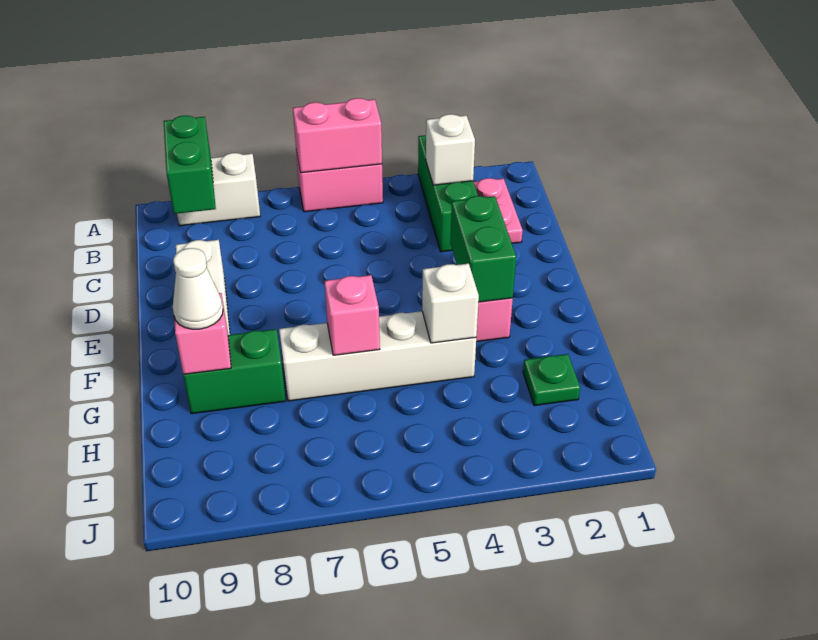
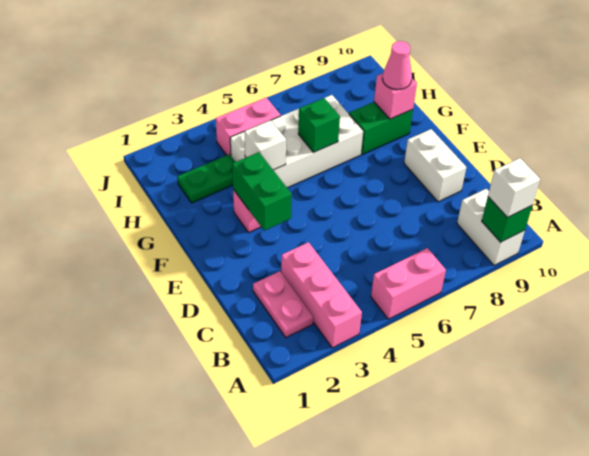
green 1x3 brick [418,135,478,252] -> pink 1x3 brick [281,242,362,348]
pink 1x2 brick [293,98,382,173] -> pink 1x2 brick moved to [216,98,281,155]
white 1x2 brick [177,153,260,226] -> white 1x2 brick turned to [457,189,525,265]
green 1x2 brick [164,116,216,214] -> green 1x1 brick [482,197,532,242]
white 1x1 brick [426,114,475,185] -> white 1x1 brick moved to [488,158,540,217]
white 1x4 brick [279,311,476,401] -> white 2x4 brick [230,95,364,188]
pink 1x1 brick [324,275,380,355] -> green 1x1 brick [298,98,340,152]
white 1x1 cone [173,248,223,329] -> pink 1x1 cone [382,41,412,90]
green 1x1 plate [523,354,580,406] -> green 1x2 plate [177,154,235,203]

